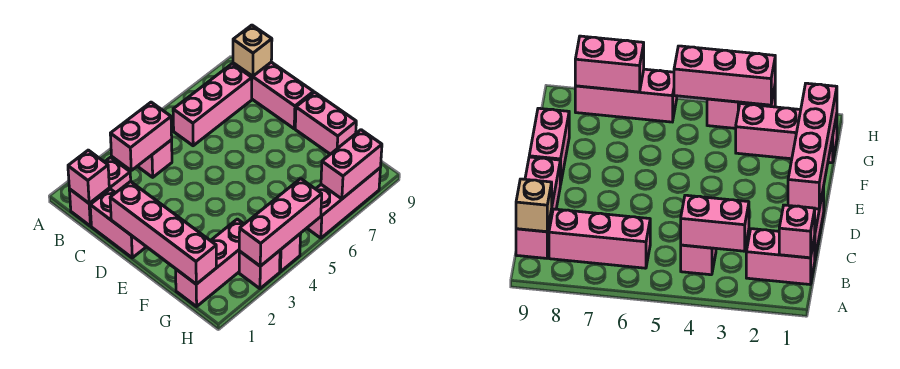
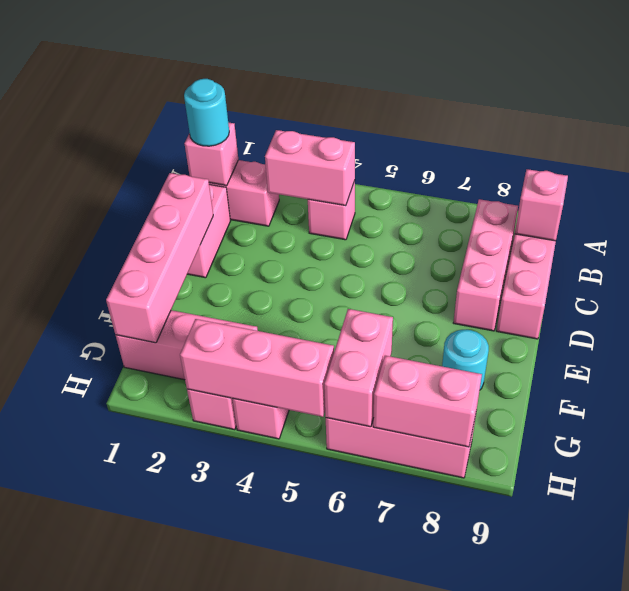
none -> cyan 1x1 round brick [184,79,229,146]
pink 1x3 brick [173,64,252,146] -> pink 1x3 brick turned to [453,199,518,331]
tan 1x1 brick [233,25,272,76] -> pink 1x1 brick [515,169,568,241]
pink 1x2 brick [295,92,356,154] -> pink 1x2 brick moved to [324,309,393,427]
none -> cyan 1x1 round brick [442,330,489,390]

